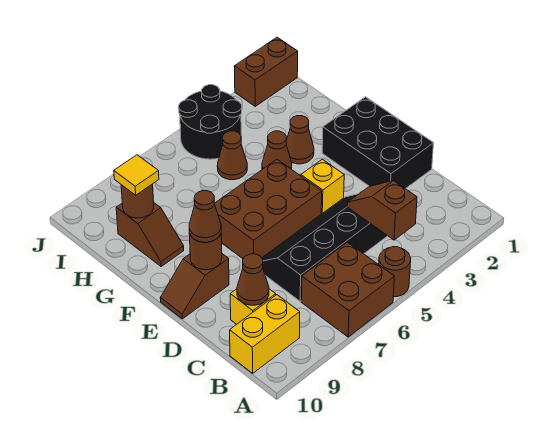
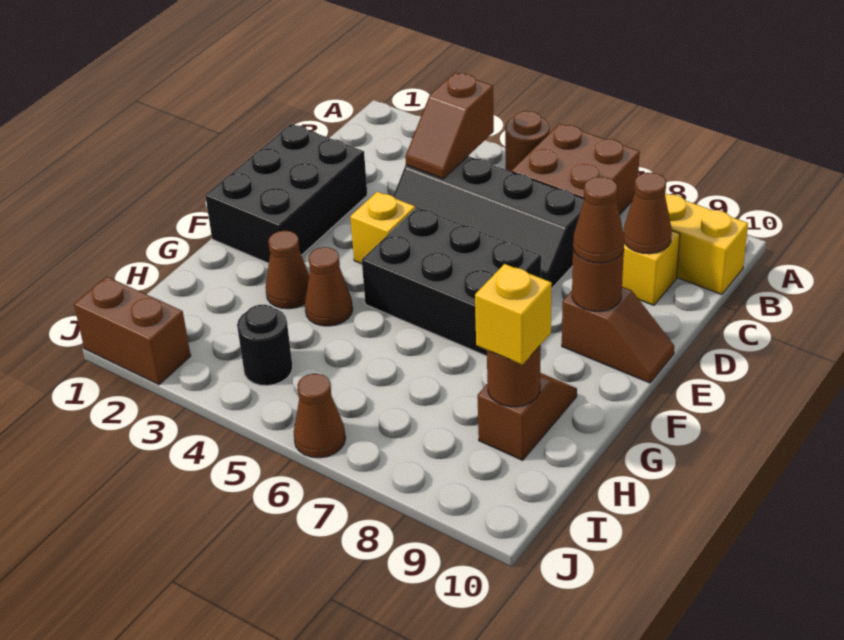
brown 2x3 brick [214,160,322,259] -> black 2x3 brick [362,207,541,356]
brown 1x1 cone [217,131,247,180] -> brown 1x1 cone moved to [294,374,346,458]
yellow 1x1 tile [114,155,159,195] -> yellow 1x1 brick [475,264,552,365]
black 2x2 round brick [179,85,242,159] -> black 1x1 round brick [237,305,293,386]

